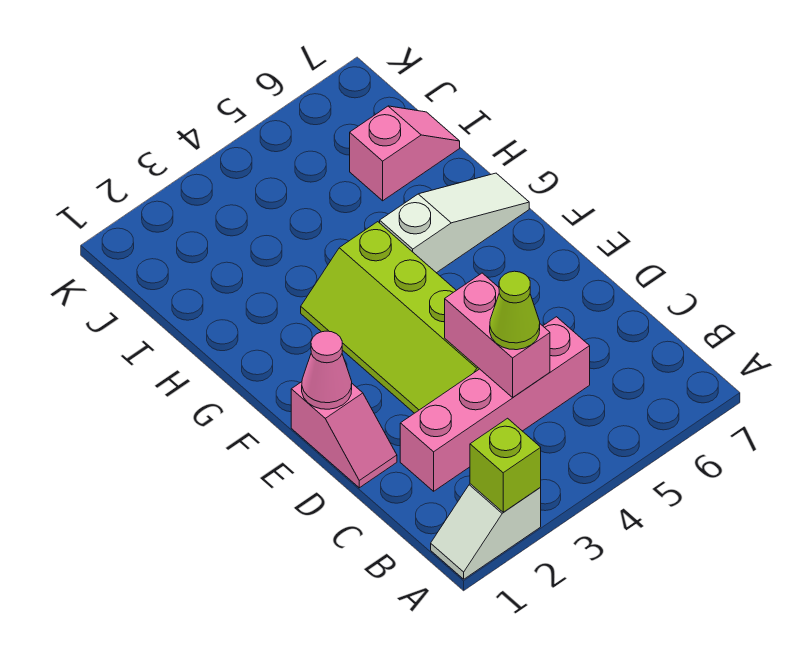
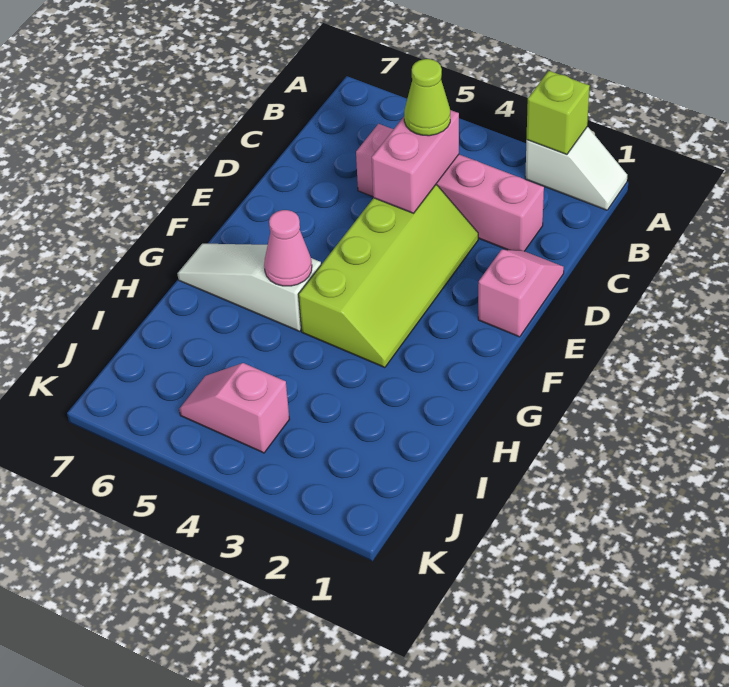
pink 1x1 cone [302,331,352,409] -> pink 1x1 cone moved to [264,210,312,286]
pink 1x2 slope [350,106,460,201] -> pink 1x2 slope moved to [179,363,289,453]

